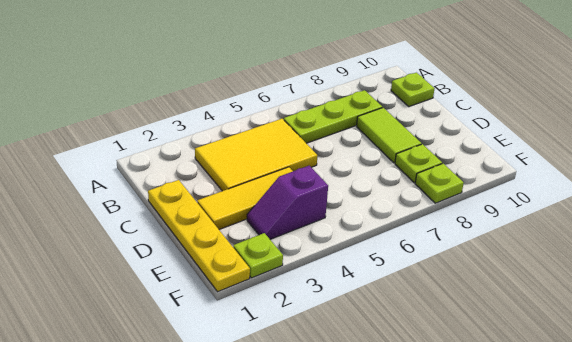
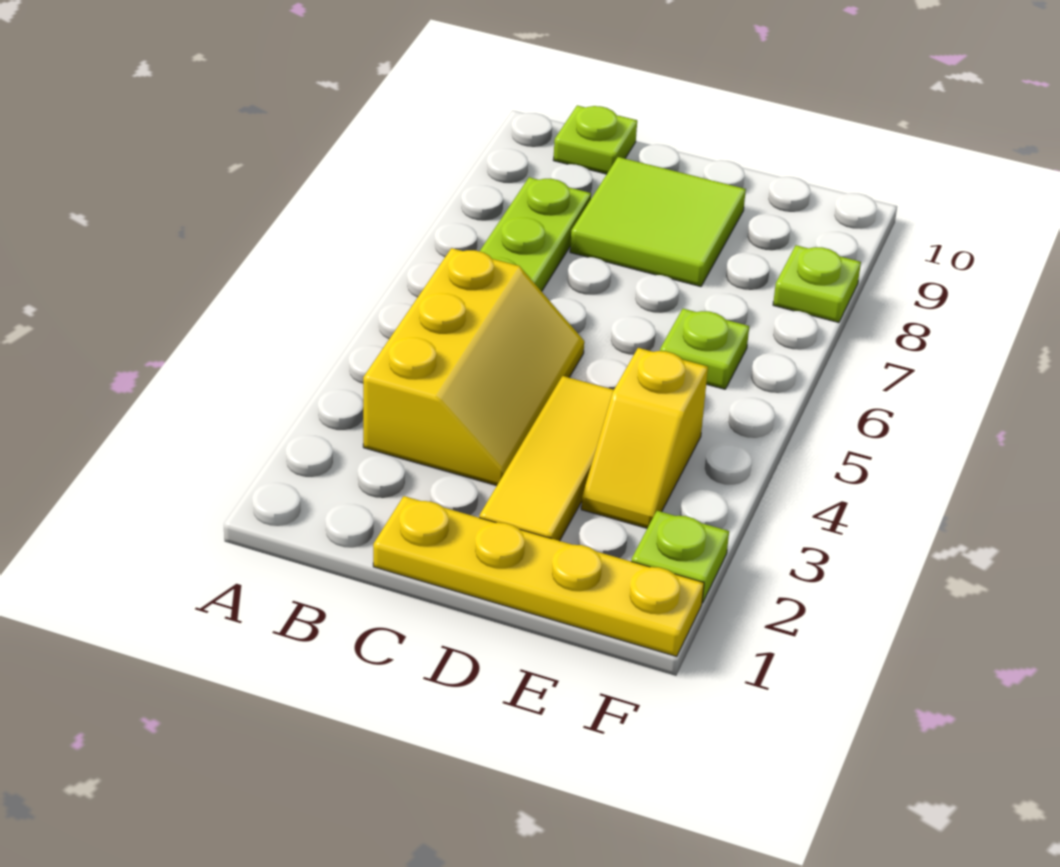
yellow 2x3 tile [195,119,318,191] -> yellow 2x3 slope [363,248,584,486]
lime 1x2 tile [357,108,422,163] -> lime 2x2 tile [570,157,746,287]
purple 1x2 slope [247,166,328,239] -> yellow 1x2 slope [581,348,708,528]
lime 1x1 plate [395,144,442,183] -> lime 1x1 plate moved to [660,309,749,389]

